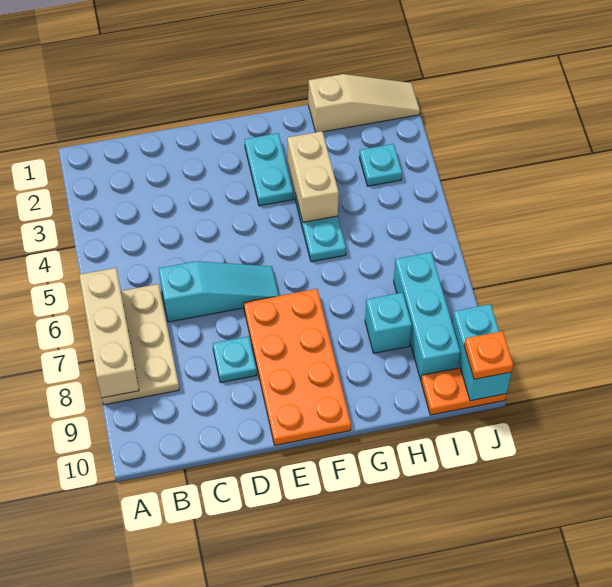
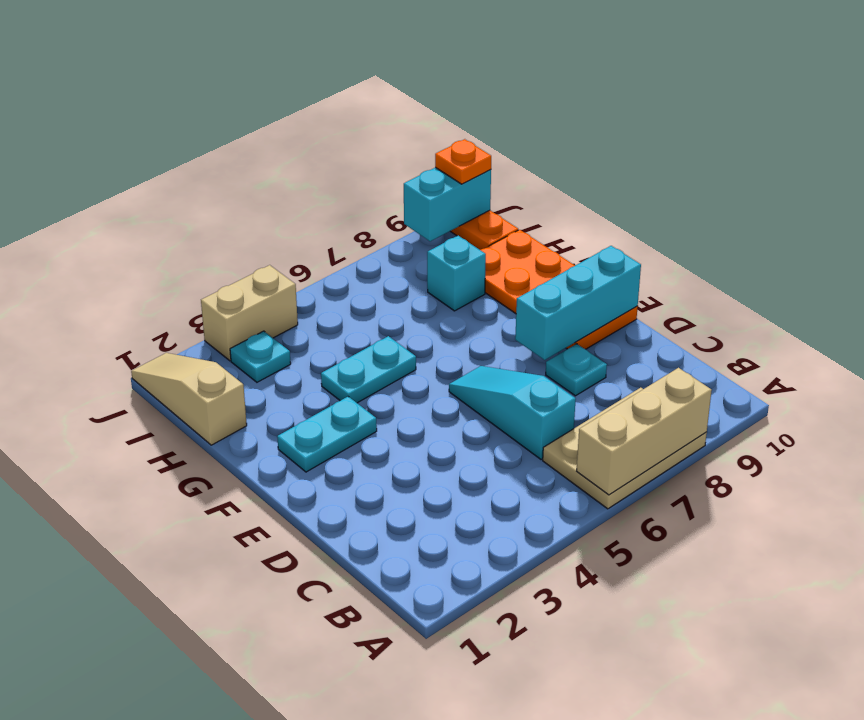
orange 2x4 plate [244,289,351,445] -> orange 2x4 plate turned to [481,230,638,349]
tan 1x2 brick [287,131,339,222] -> tan 1x2 brick moved to [201,265,298,361]
cyan 1x3 brick [394,252,460,380] -> cyan 1x3 brick moved to [515,246,641,360]

